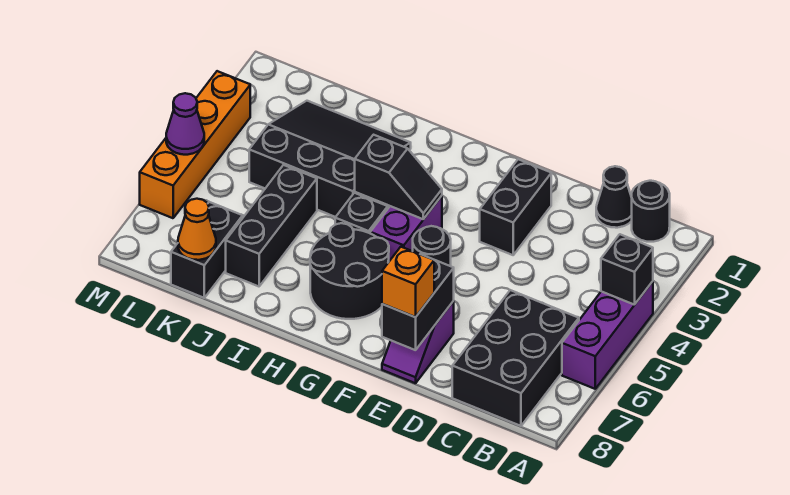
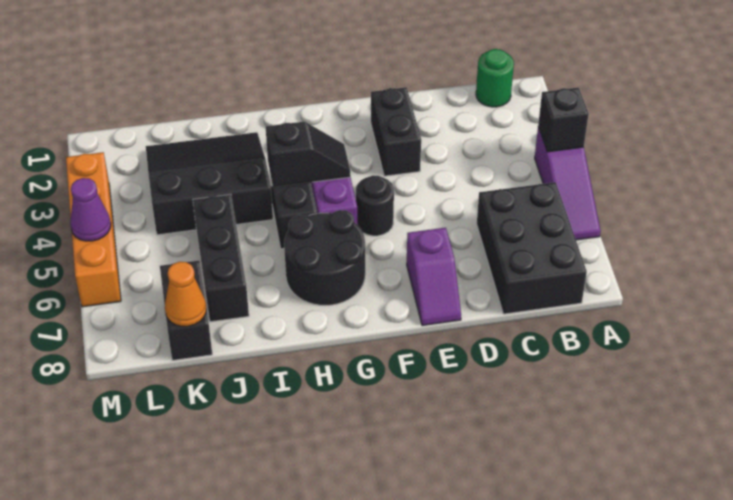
purple 1x3 brick [562,281,653,389] -> purple 1x3 slope [535,127,601,240]
black 1x1 round brick [632,181,670,242] -> green 1x1 round brick [476,49,514,107]
black 1x1 cone [596,166,632,228] -> none
black 1x2 brick [382,254,454,350] -> none
orange 1x1 brick [382,247,434,317] -> none

